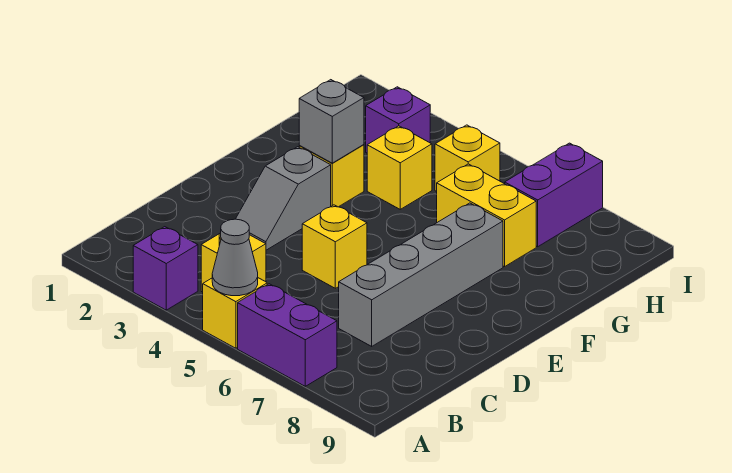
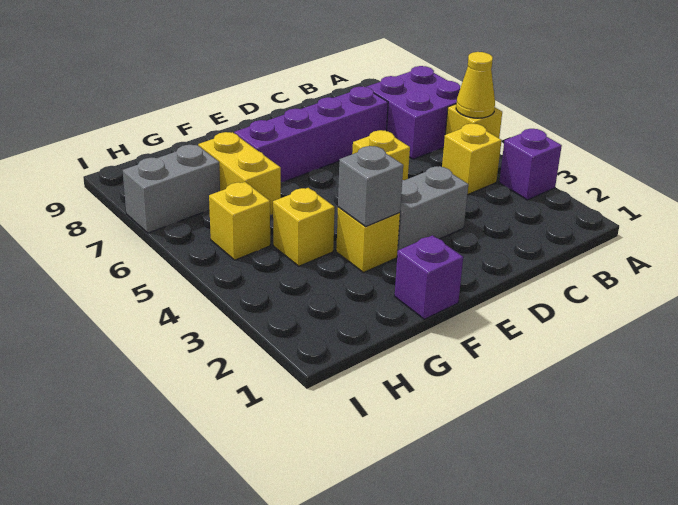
grey 1x1 cone [212,219,258,296] -> yellow 1x1 cone [456,52,495,118]
purple 1x2 brick [238,284,337,386] -> purple 2x2 brick [367,66,460,159]
grey 1x4 brick [339,203,503,346] -> purple 1x4 brick [234,87,388,182]
grey 1x2 slope [236,147,331,250] -> grey 1x2 brick [397,166,468,252]
purple 1x1 brick [366,87,430,153] -> purple 1x1 brick moved to [395,235,463,319]
purple 1x2 brick [505,143,603,247] -> grey 1x2 brick [123,145,220,233]

